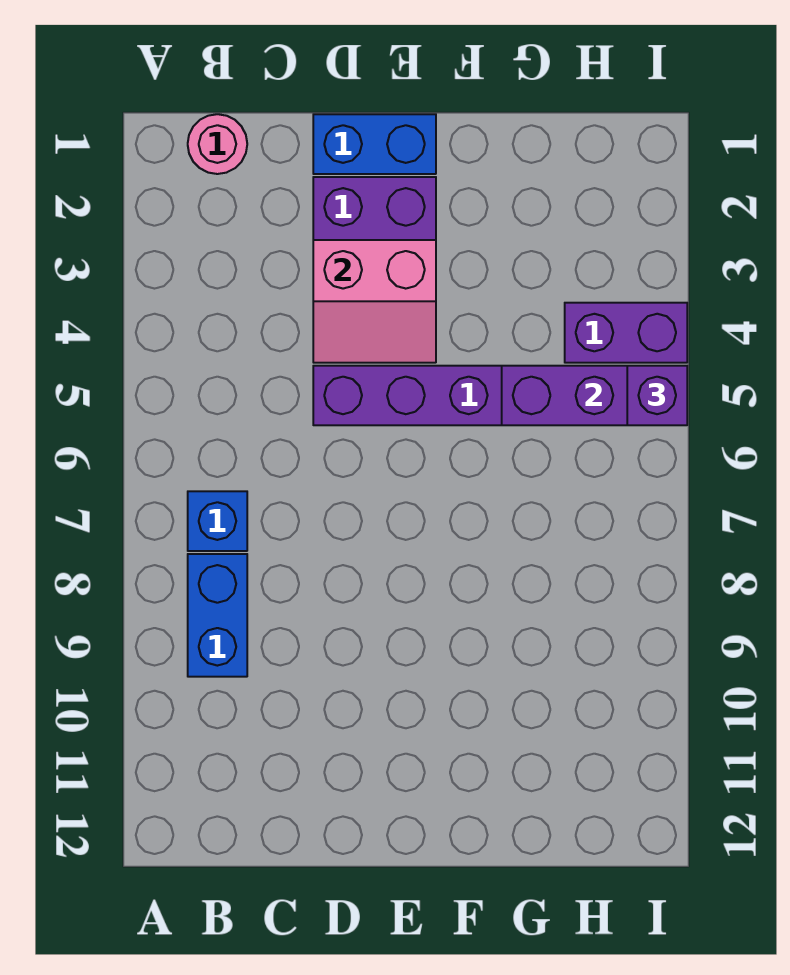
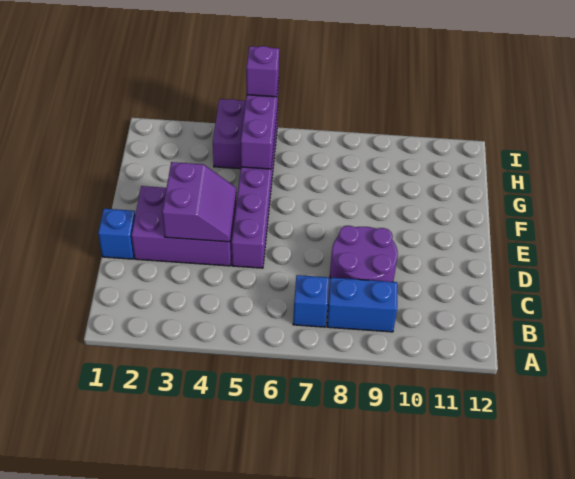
pink 1x1 round brick [188,114,247,174] -> none
none -> purple 2x2 round brick [330,226,398,282]
blue 1x2 brick [313,114,436,174] -> blue 1x1 brick [98,209,135,259]
pink 2x2 slope [313,240,436,363] -> purple 2x2 slope [162,162,236,242]

